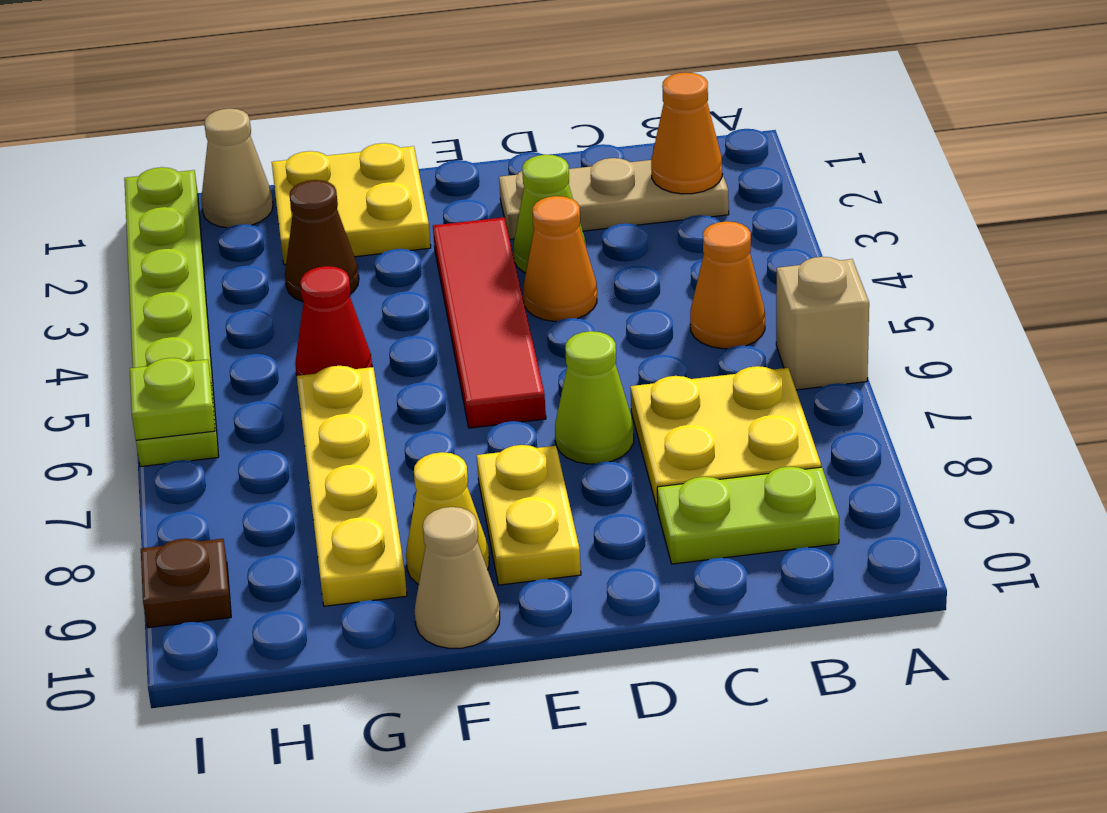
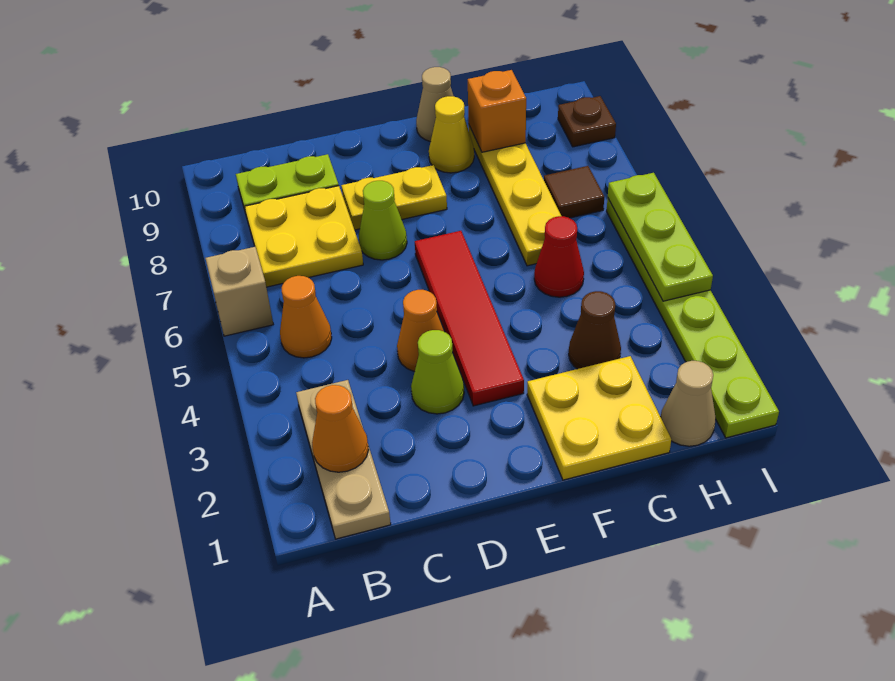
tan 1x3 plate [499,158,729,239] -> tan 1x3 plate turned to [296,380,391,539]
yellow 1x2 plate [477,445,581,585] -> yellow 1x2 plate turned to [341,165,447,230]
none -> orange 1x1 brick [468,70,526,152]
none -> brown 1x1 tile [544,166,604,218]
lime 1x1 plate [130,358,215,440] -> lime 1x3 plate [608,173,713,301]

